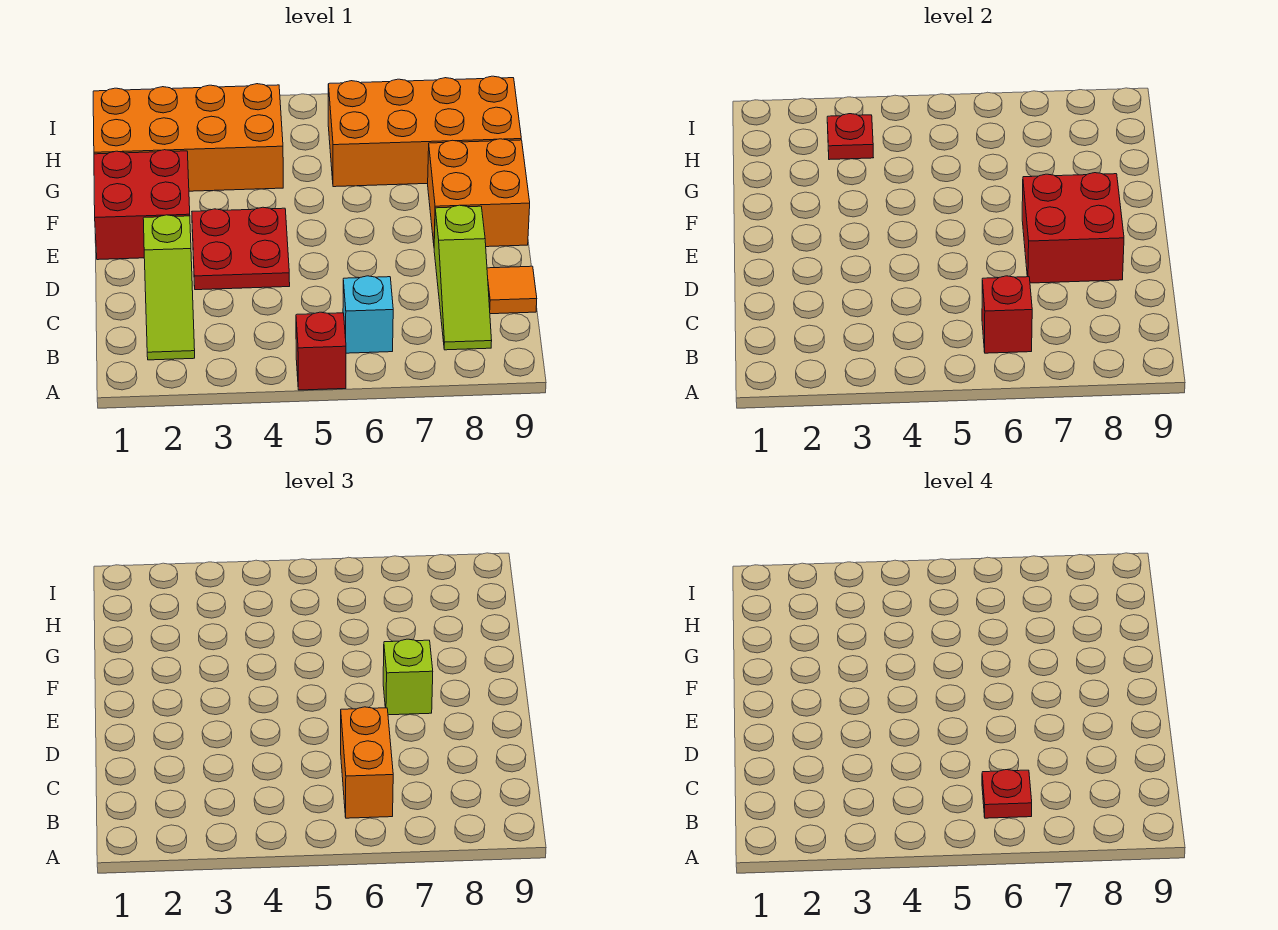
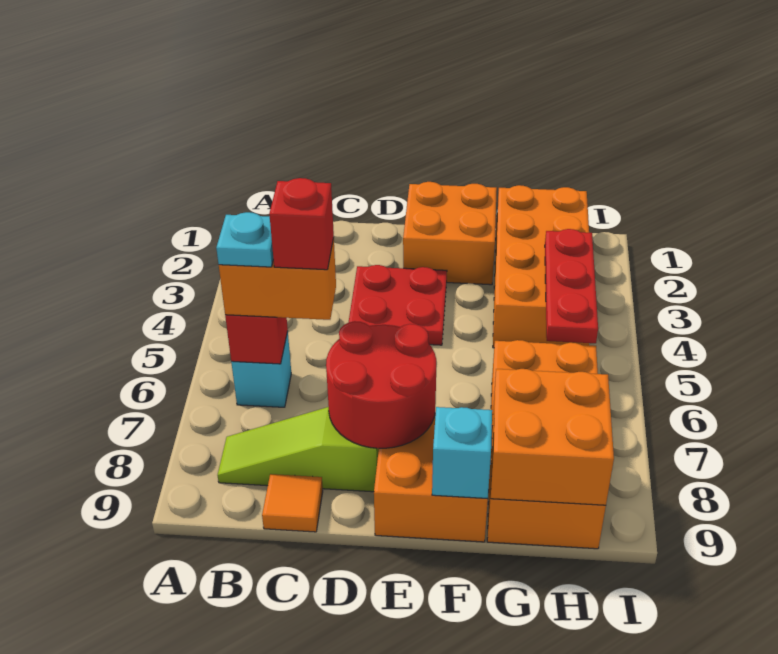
red 1x1 brick [296,312,346,390] -> red 1x1 brick moved to [269,178,334,270]
lime 1x3 slope [143,215,195,360] -> none
red 1x1 plate [982,770,1032,818] -> cyan 1x1 plate [216,212,273,267]
red 2x2 brick [1022,173,1124,283] -> red 2x2 round brick [326,321,436,448]
red 2x2 brick [94,150,190,260] -> orange 2x2 brick [403,182,497,285]
lime 1x1 brick [383,639,433,715] -> none
none -> cyan 1x1 brick [432,407,492,499]
none -> orange 2x2 brick [491,369,614,505]
red 1x1 plate [827,114,874,160] -> red 1x3 plate [545,229,598,343]

